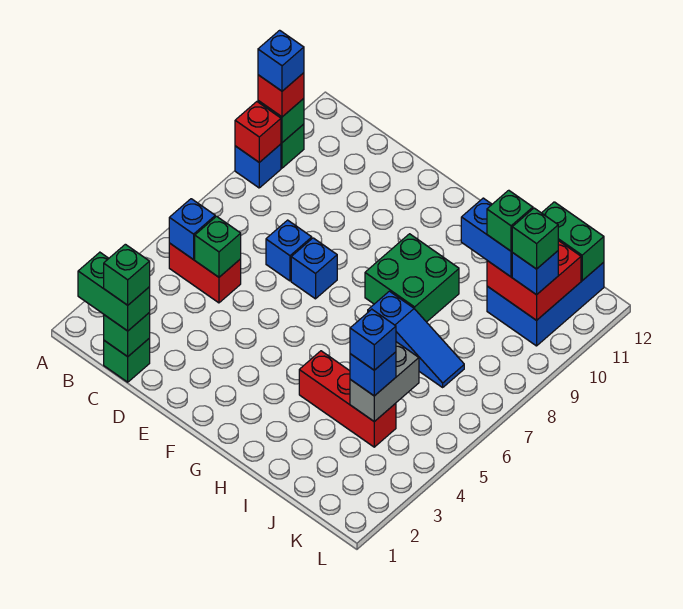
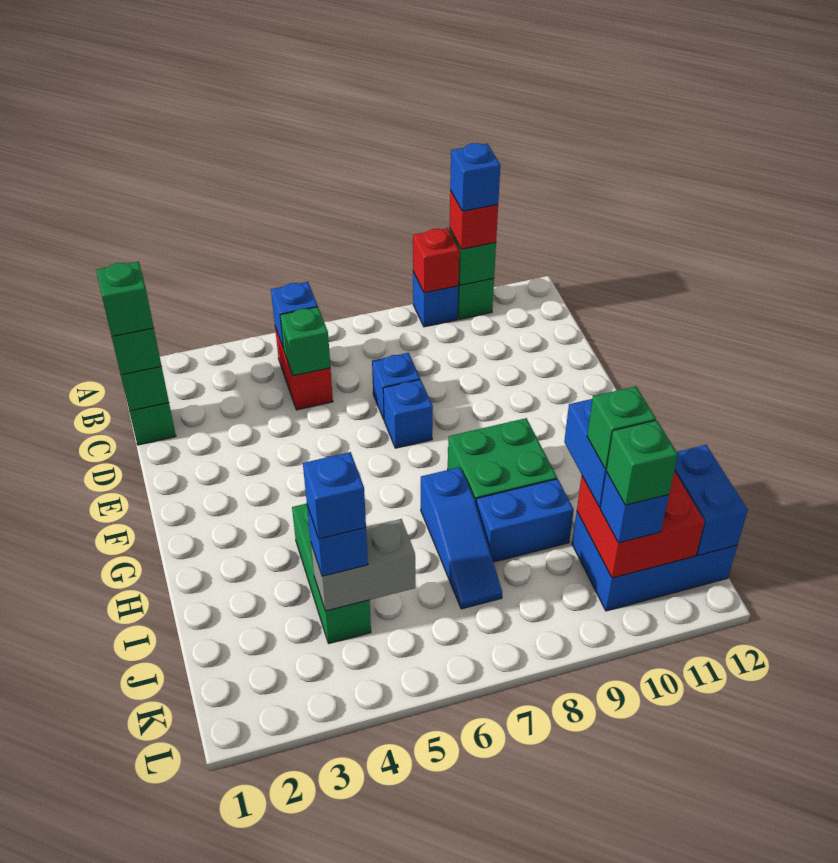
red 1x3 brick [299,351,396,447] -> green 1x3 brick [292,504,371,643]
none -> blue 1x2 brick [476,479,574,562]
green 1x2 brick [542,202,604,281] -> blue 1x2 brick [674,445,748,555]

